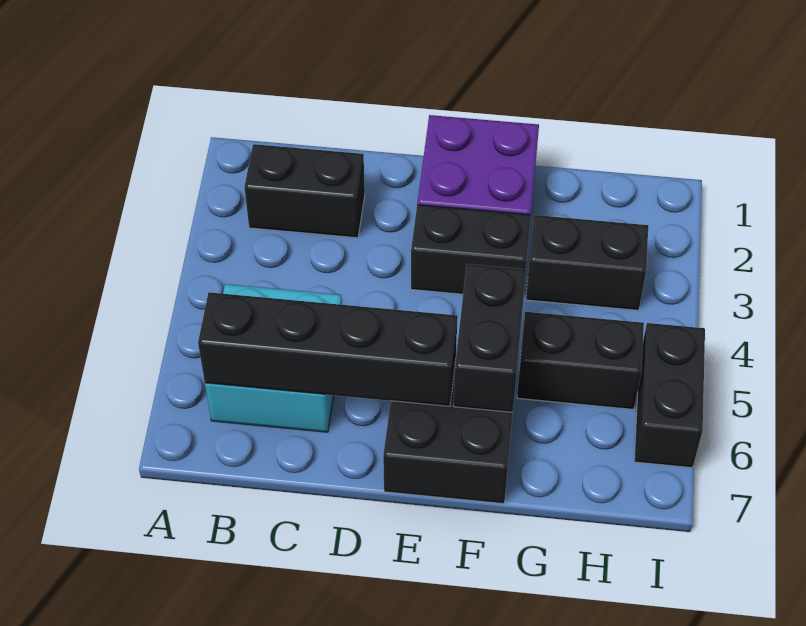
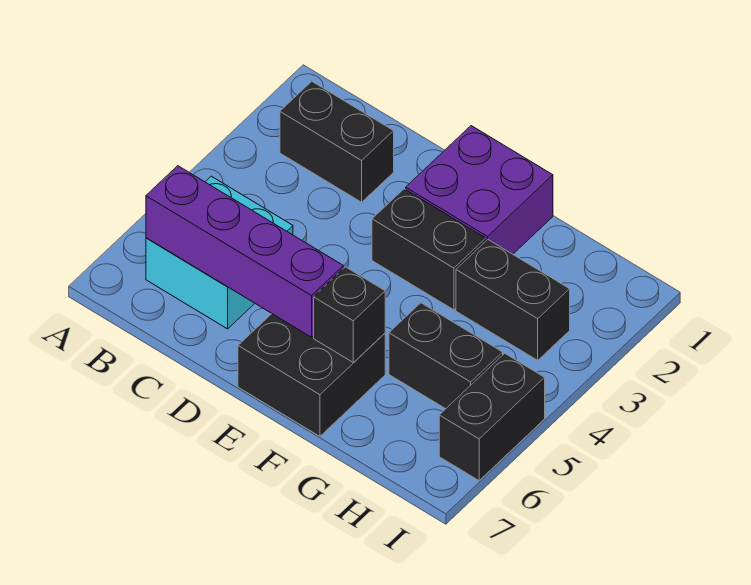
black 1x4 brick [198,292,458,406] -> purple 1x4 brick [146,166,343,337]
black 1x2 brick [453,264,526,412] -> black 1x1 brick [314,267,385,363]

